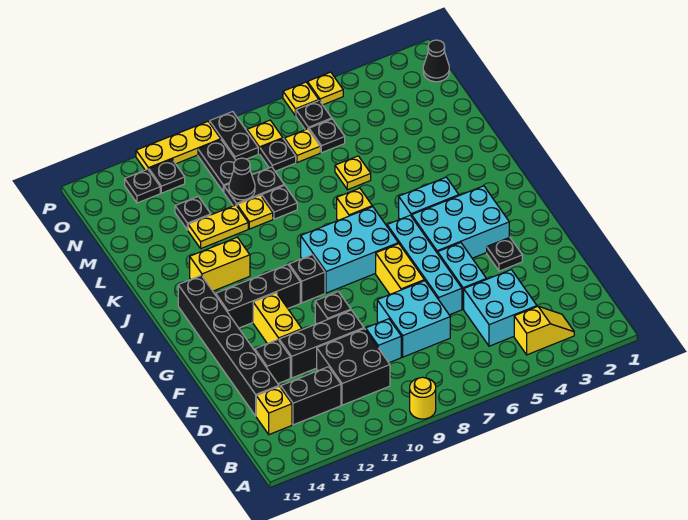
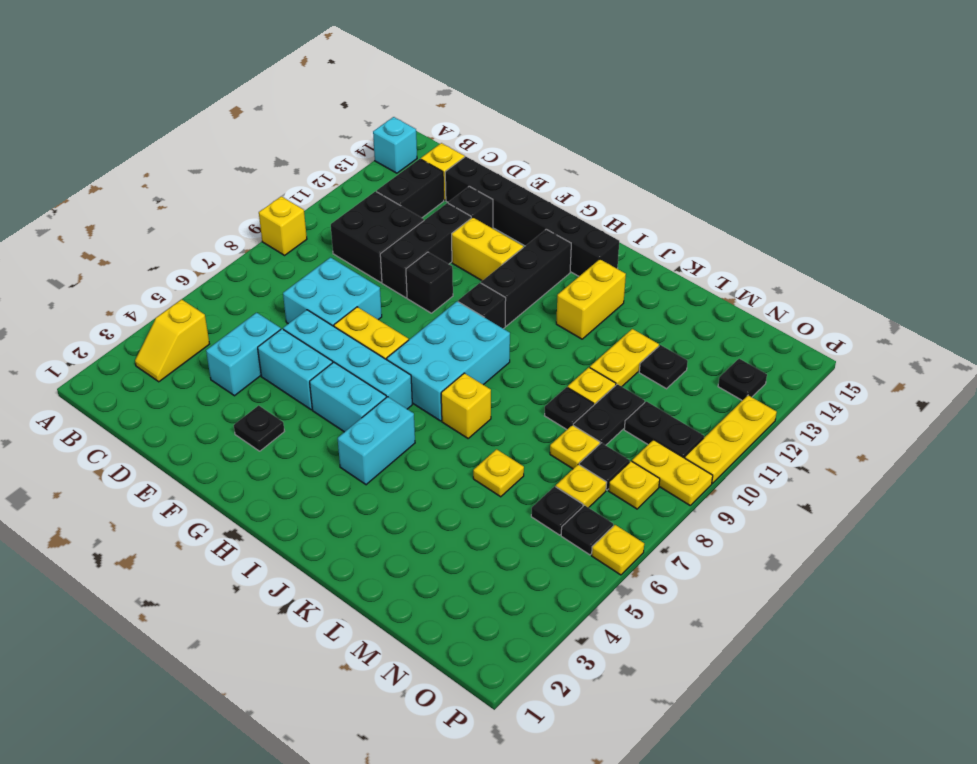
yellow 1x1 round brick [410,377,436,419] -> yellow 1x1 brick [259,196,307,255]
cyan 2x2 brick [464,270,537,346] -> cyan 1x2 brick [206,313,281,396]
cyan 1x1 brick [366,319,401,363] -> cyan 1x1 brick moved to [373,117,417,173]
cyan 2x3 brick [412,186,509,258] -> cyan 1x2 brick [310,362,386,432]
black 1x1 cone [229,158,255,200] -> none
black 1x1 cone [423,40,449,82] -> none
black 1x2 plate [210,112,258,160] -> yellow 1x2 plate [632,440,713,505]
black 1x1 plate [149,160,185,193] -> none
yellow 1x1 plate [308,72,343,105] -> yellow 1x1 plate moved to [550,425,600,469]

